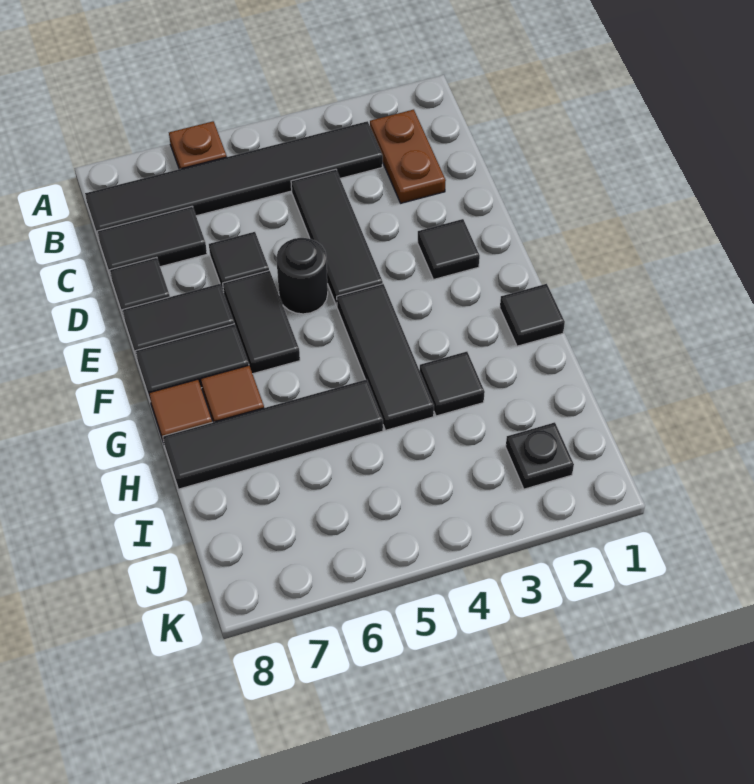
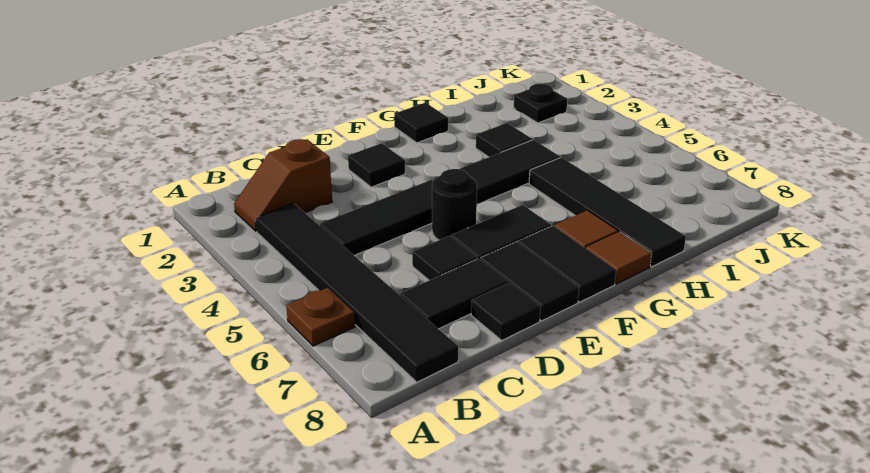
brown 1x2 plate [370,110,446,203] -> brown 1x2 slope [234,139,332,231]
black 1x2 tile [97,207,207,277] -> black 1x2 tile turned to [400,259,508,329]

